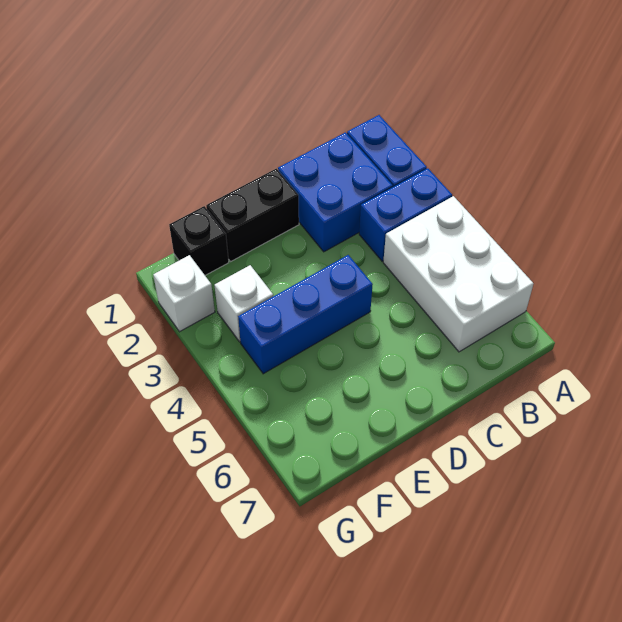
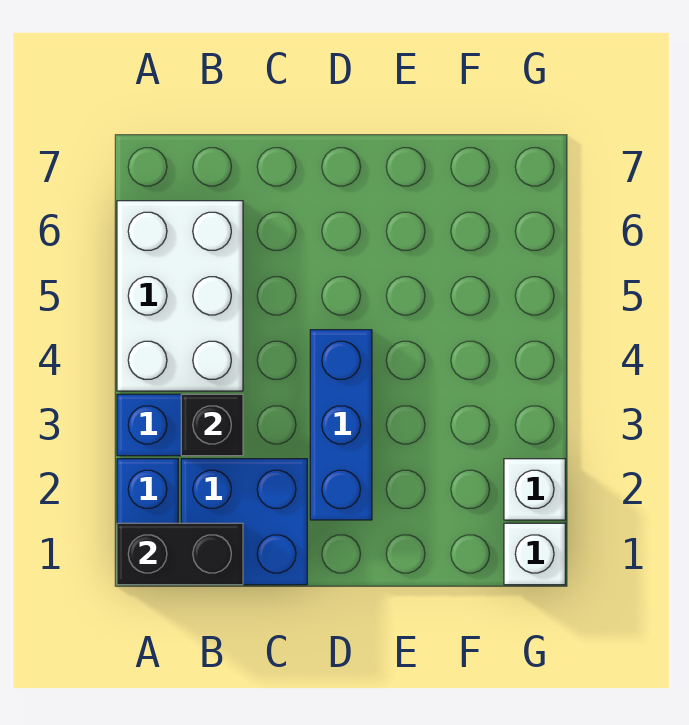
black 1x2 brick [206,169,299,262] -> black 1x2 brick moved to [117,523,243,585]
blue 1x3 brick [238,255,373,374] -> blue 1x3 brick turned to [310,330,372,520]
black 1x1 brick [169,206,229,275] -> black 1x1 brick moved to [181,394,243,456]
white 1x1 brick [214,265,273,342] -> white 1x1 brick moved to [504,523,565,585]

